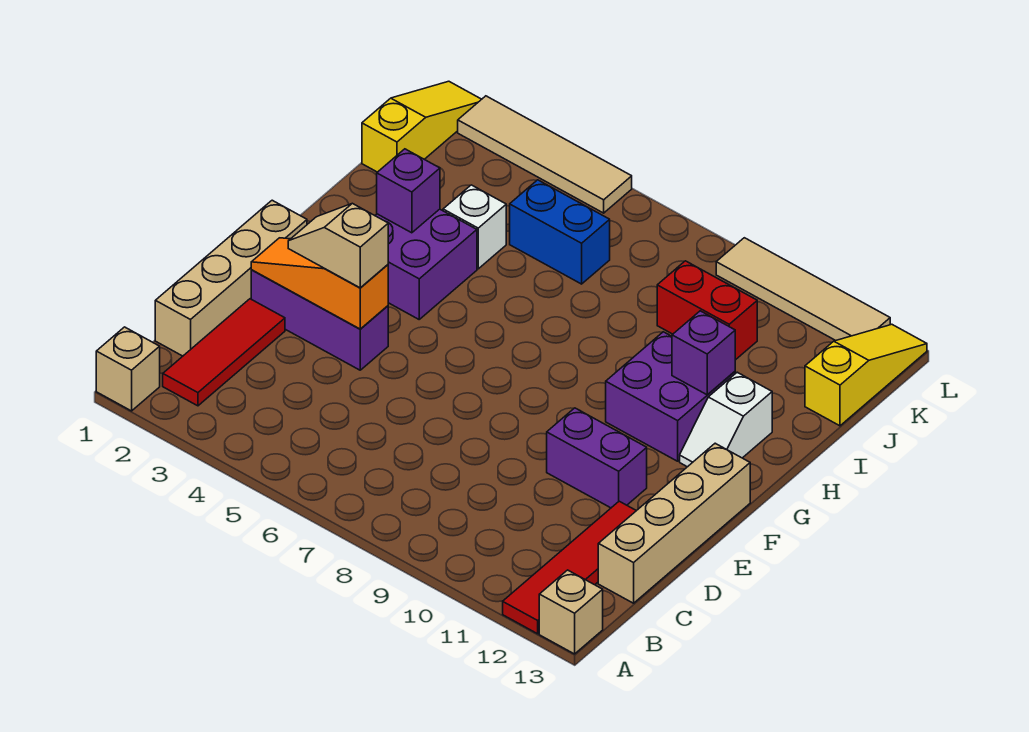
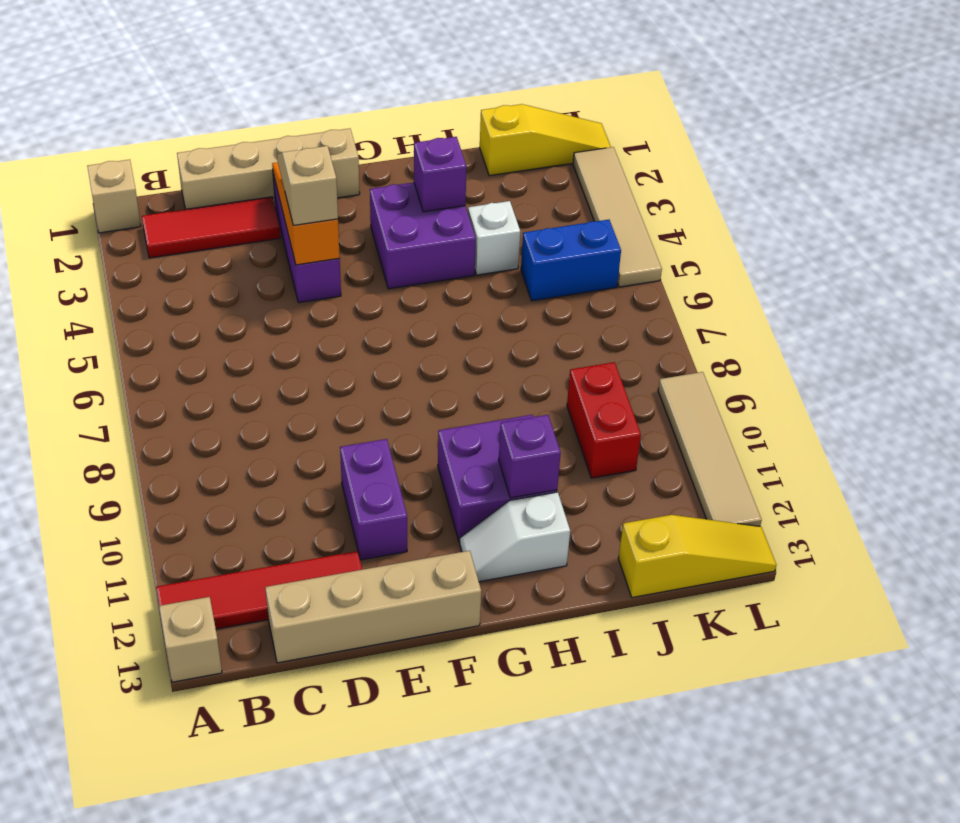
blue 1x2 brick [510,180,610,284] -> blue 1x2 brick turned to [521,220,621,301]

